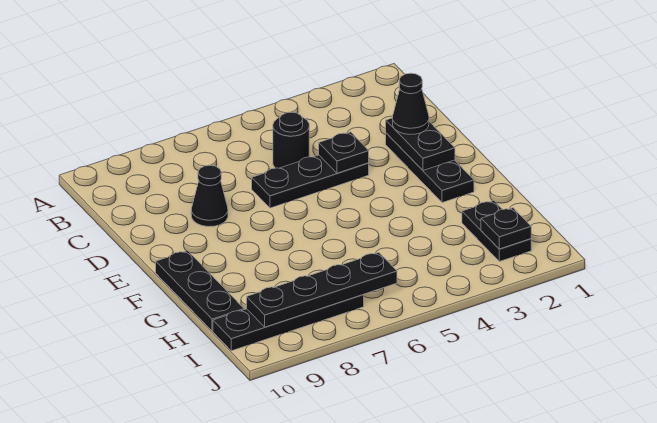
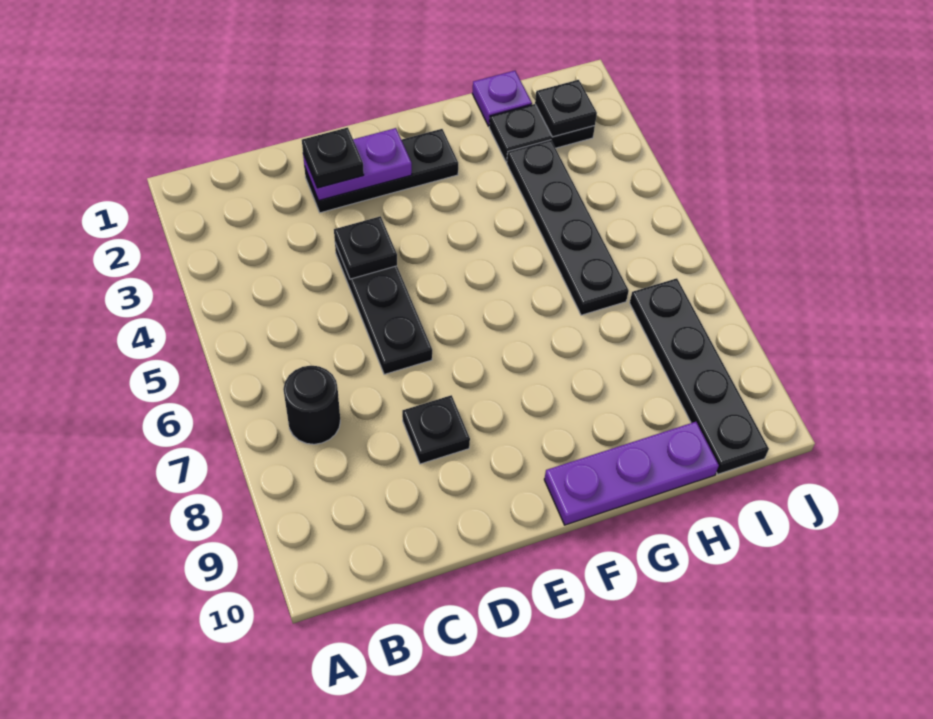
black 1x1 round brick [273,112,309,168] -> black 1x1 round brick moved to [283,366,340,444]
black 1x2 plate [386,118,455,170] -> purple 1x2 plate [303,128,412,201]
black 1x1 cone [393,73,429,134] -> black 1x1 plate [302,127,364,188]
black 1x1 cone [191,165,228,227] -> black 1x1 plate [402,395,470,464]
black 1x3 plate [156,251,244,331] -> purple 1x3 plate [544,422,719,525]
none -> purple 1x1 plate [472,71,532,126]
black 1x4 plate [247,252,397,327] -> black 1x4 plate moved to [507,140,629,315]

